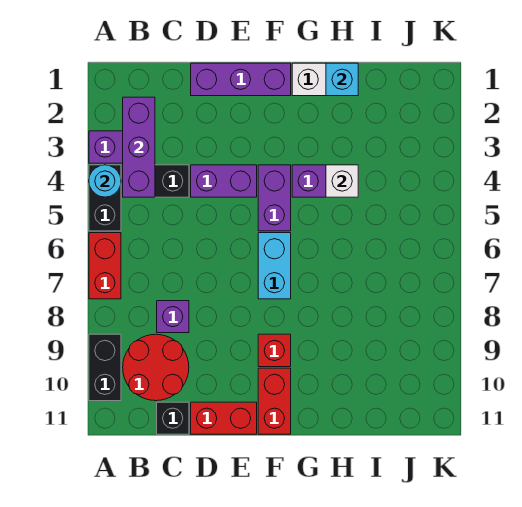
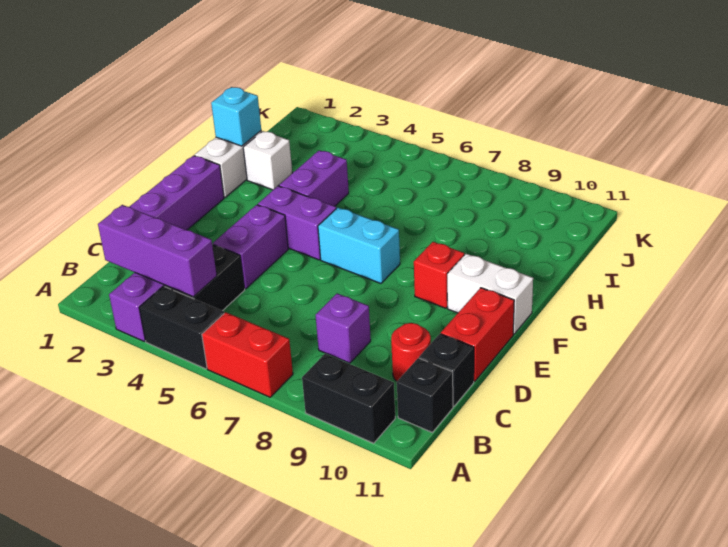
cyan 1x1 round brick [89,165,121,197] -> none
red 2x2 round brick [123,334,189,401] -> red 1x1 round brick [391,323,431,381]
none -> black 1x1 brick [397,358,453,432]
red 1x2 brick [258,368,291,434] -> white 1x2 brick [447,254,533,334]
white 1x1 brick [326,165,358,197] -> white 1x1 brick moved to [243,131,292,190]

